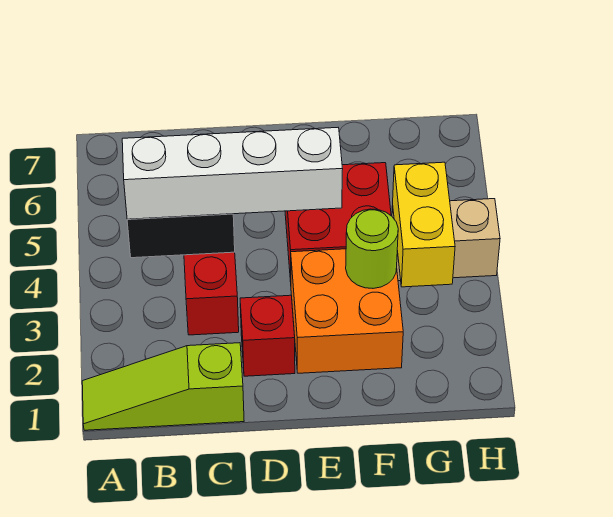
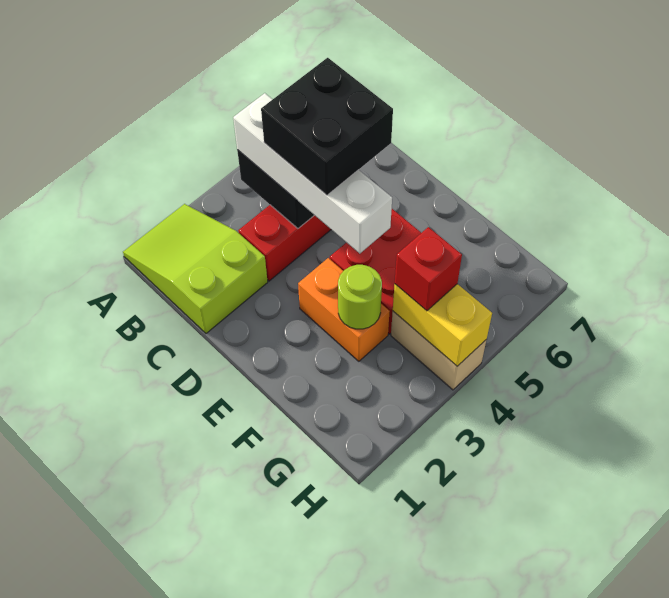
lime 1x3 slope [82,343,244,430] -> lime 2x3 slope [123,204,268,333]
none -> black 2x2 brick [261,58,393,195]
red 1x1 brick [240,295,295,376] -> red 1x1 brick moved to [395,227,462,311]
orange 2x2 brick [291,249,403,373] -> orange 1x2 brick [298,258,390,361]
yellow 1x2 brick [393,162,455,287] -> yellow 1x2 brick turned to [393,284,492,366]

